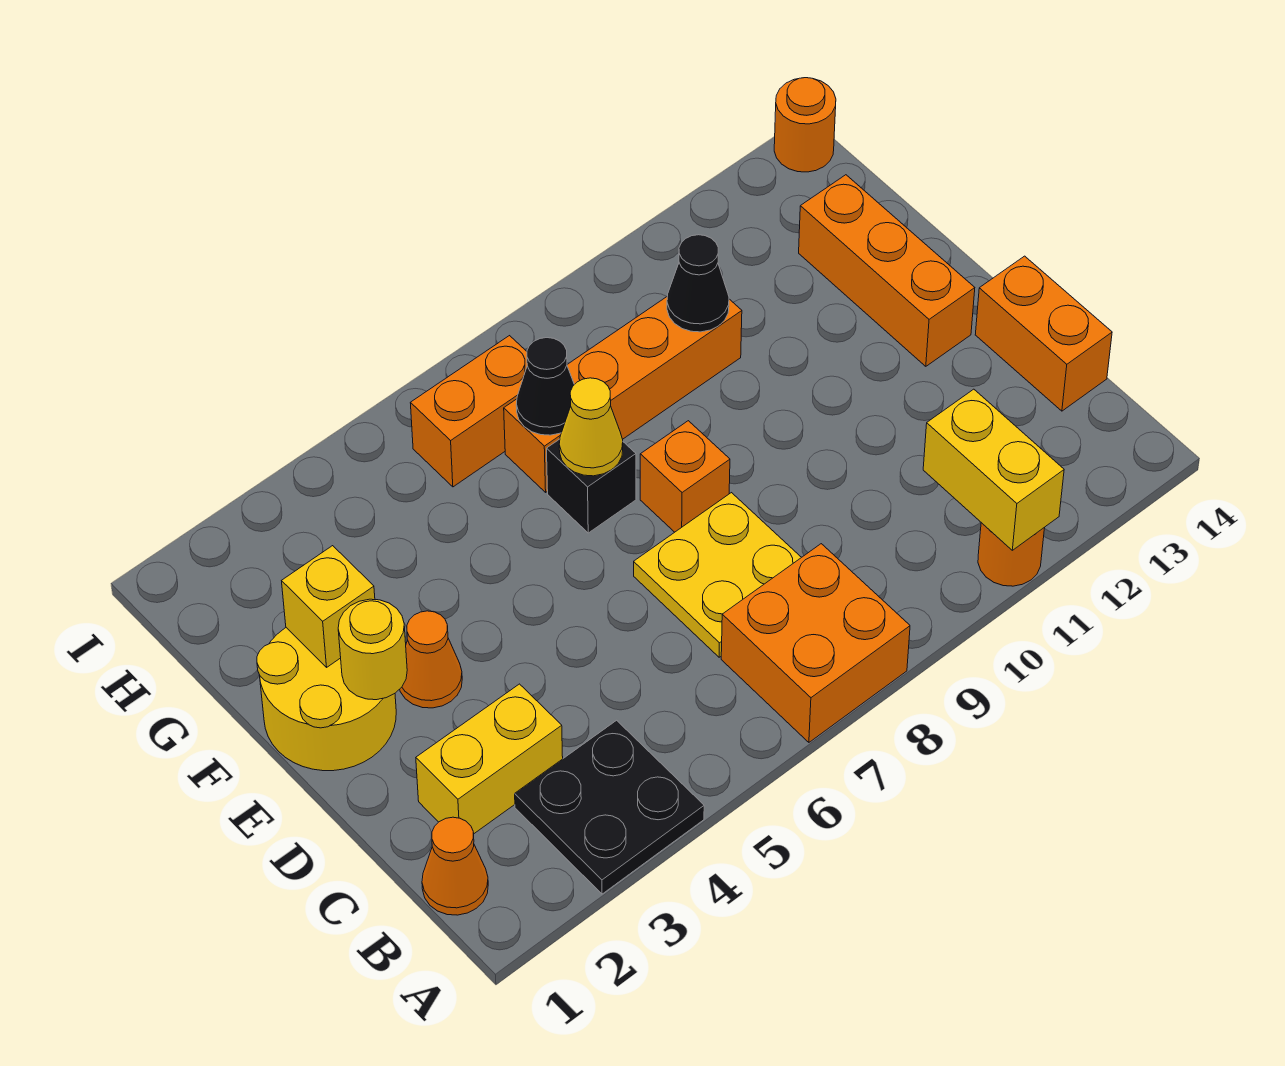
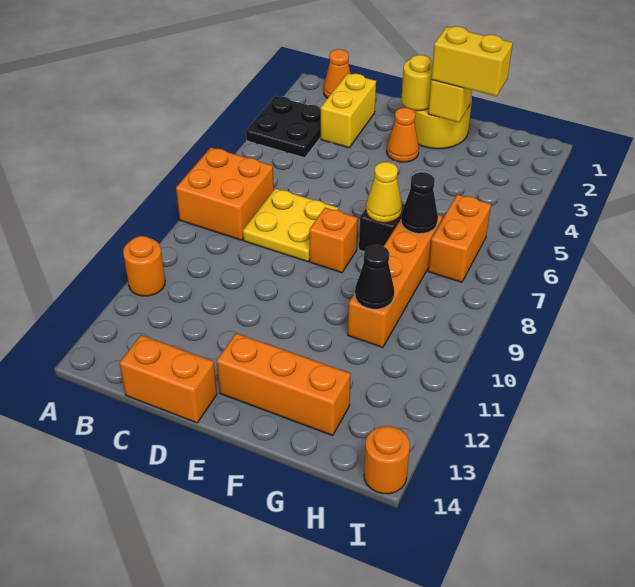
yellow 1x2 brick [923,389,1064,550] -> yellow 1x2 brick moved to [431,26,513,96]

